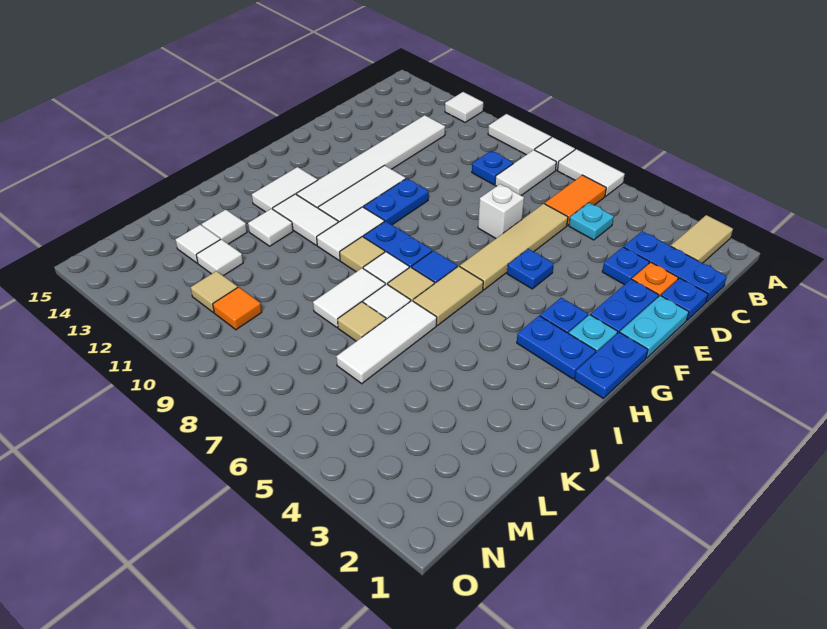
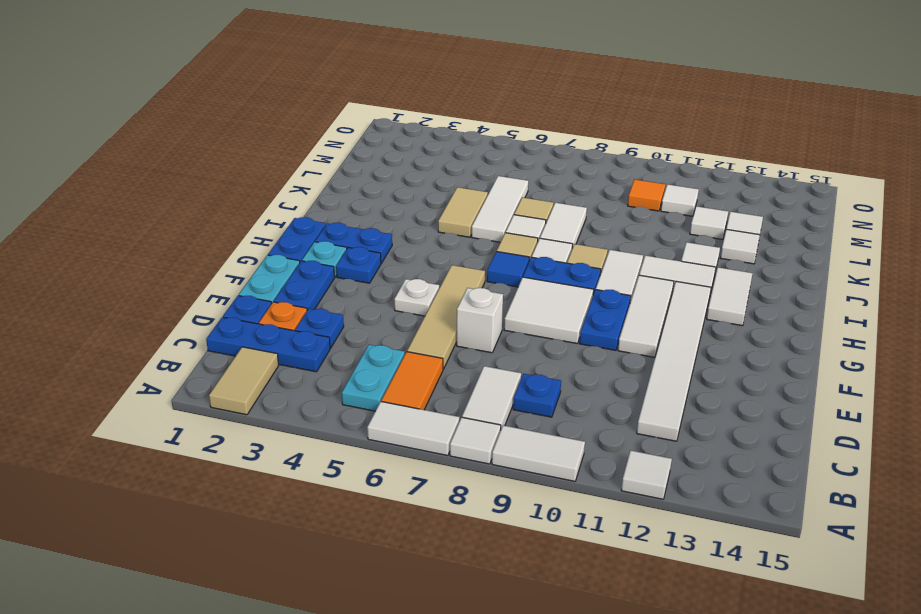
cyan 1x1 plate [569,203,614,240] -> cyan 1x2 plate [342,345,405,411]
blue 1x1 plate [507,249,554,289] -> white 1x1 plate [394,279,439,316]
none -> white 2x2 tile [504,277,594,343]
tan 1x2 tile [413,266,483,325] -> tan 1x2 tile moved to [438,187,488,237]
tan 1x1 tile [191,271,238,312] -> white 1x1 tile [661,184,699,216]

